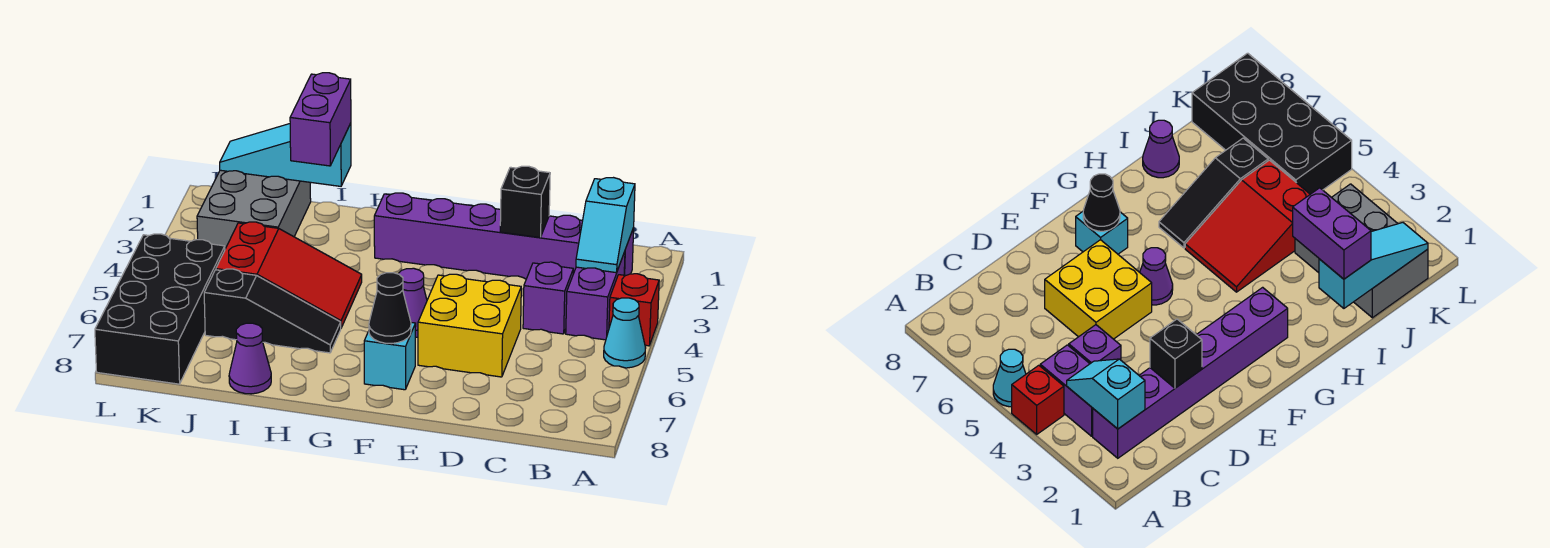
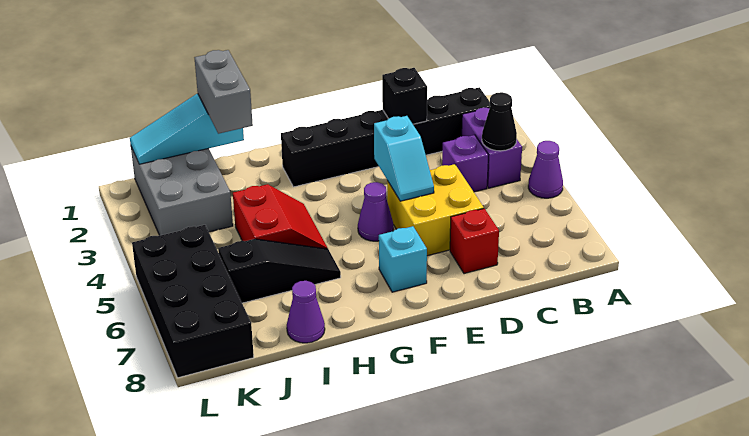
red 1x1 brick [609,274,659,346] -> red 1x1 brick moved to [450,209,499,274]
cyan 1x1 cone [604,298,645,368] -> purple 1x1 cone [528,141,563,198]
purple 1x6 brick [374,193,634,279] -> black 1x6 brick [281,87,490,187]
cyan 1x2 slope [576,178,635,273] -> cyan 1x2 slope moved to [374,116,434,201]
black 1x1 cone [369,273,411,344] -> black 1x1 cone moved to [482,92,517,151]
red 2x3 slope [216,222,362,328] -> red 2x2 slope [233,184,328,249]
purple 1x2 brick [290,73,351,166] -> grey 1x2 brick [195,50,253,134]

